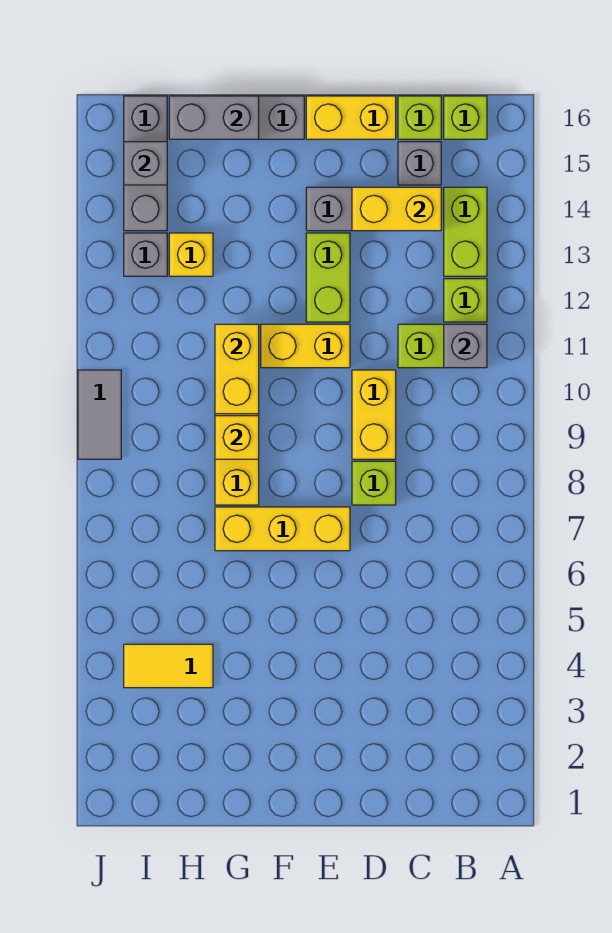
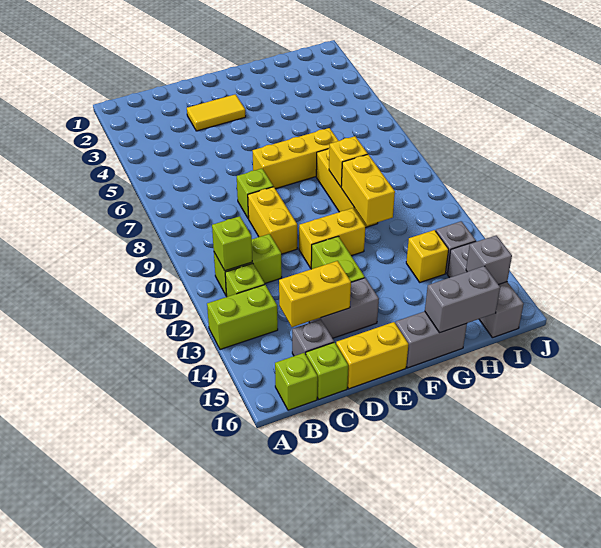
grey 1x1 brick [444,324,487,368] -> lime 1x1 brick [212,216,252,271]
lime 1x2 brick [444,187,487,276] -> lime 1x2 brick turned to [207,285,278,350]
yellow 1x2 tile [124,644,213,688] -> yellow 1x2 tile moved to [187,94,246,131]
grey 1x2 tile [78,370,121,459] -> none

